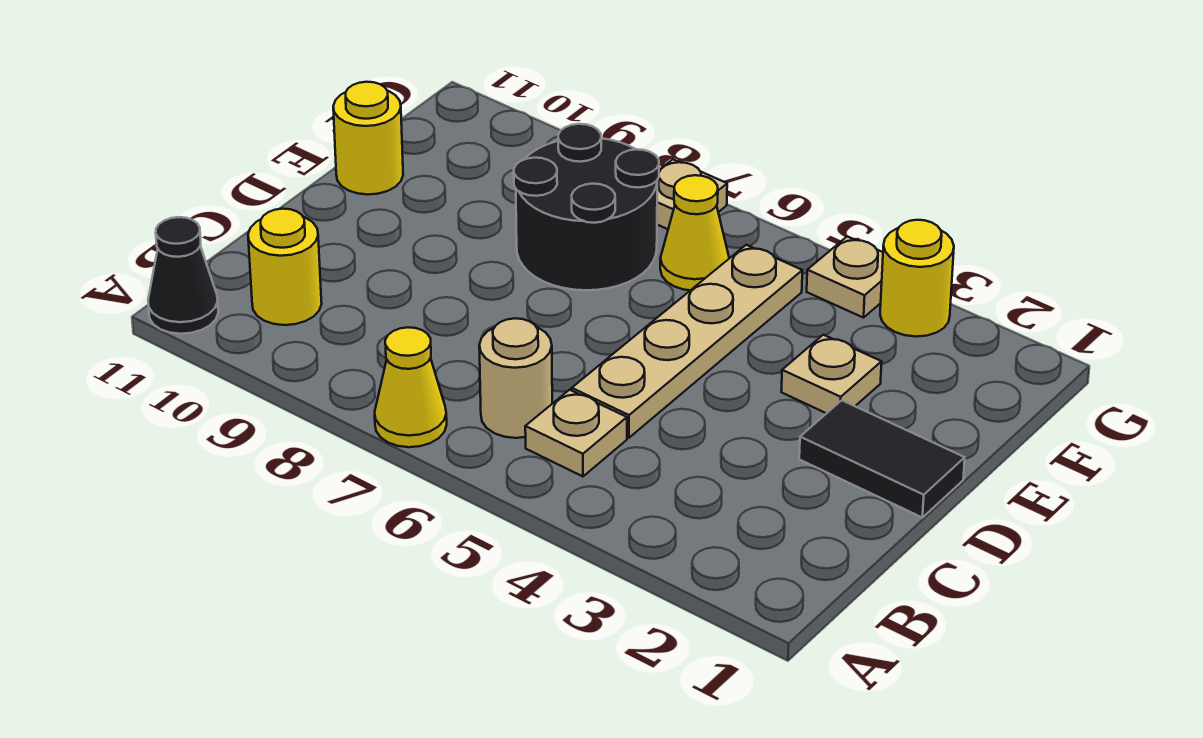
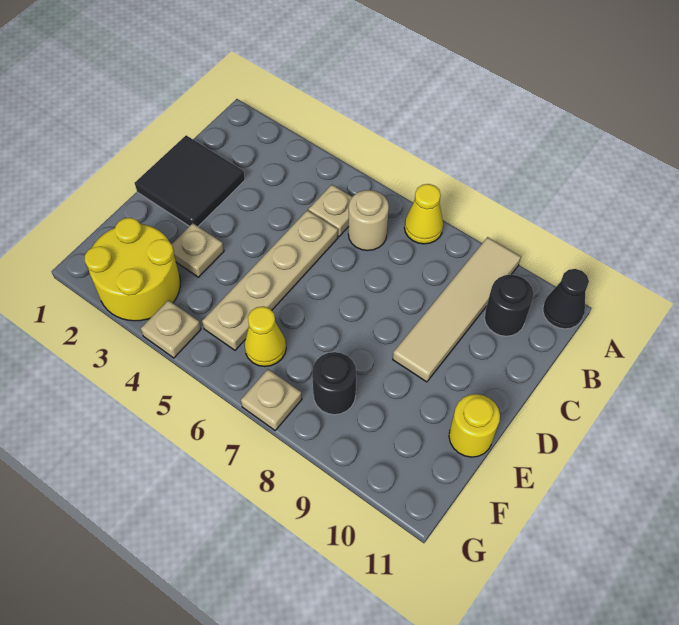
none -> tan 1x4 tile [393,237,521,382]
yellow 1x1 round brick [248,209,322,325] -> black 1x1 round brick [484,275,534,336]
black 1x2 tile [799,400,965,517] -> black 2x2 tile [135,135,245,226]
black 2x2 round brick [514,124,659,290] -> black 1x1 round brick [312,352,356,415]
yellow 1x1 round brick [880,220,954,337] -> yellow 2x2 round brick [85,218,180,321]

